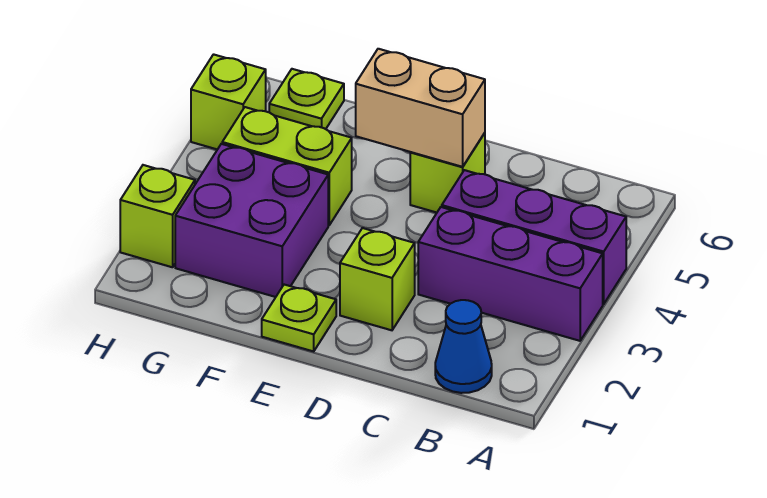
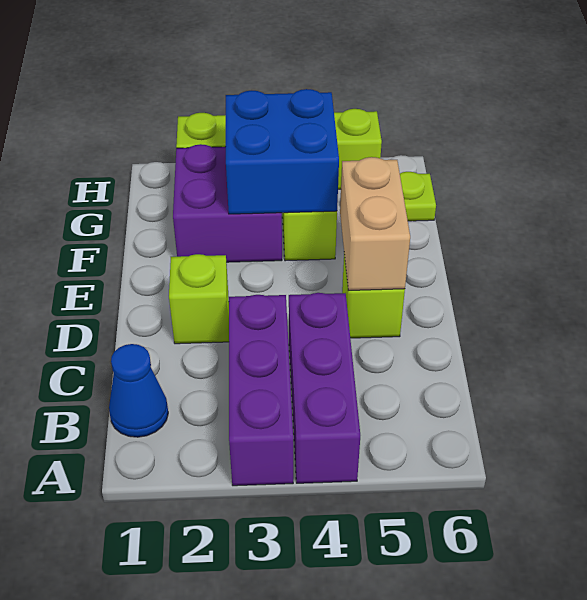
lime 1x1 plate [262,285,336,351] -> none
none -> blue 2x2 brick [226,89,339,214]

